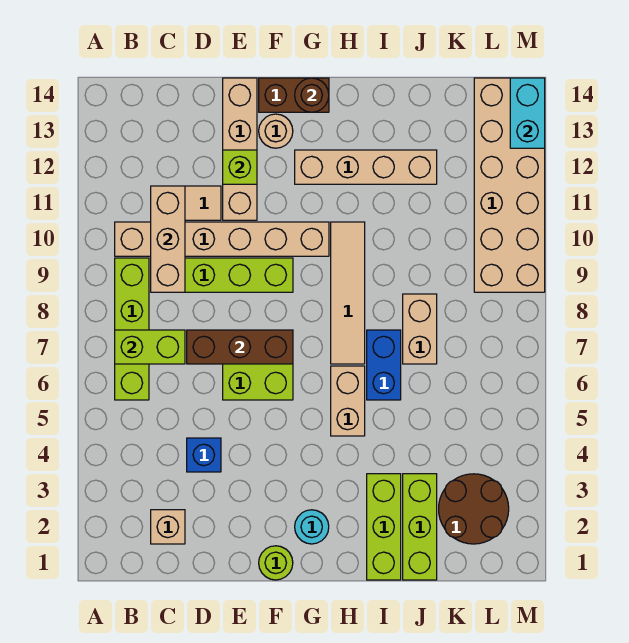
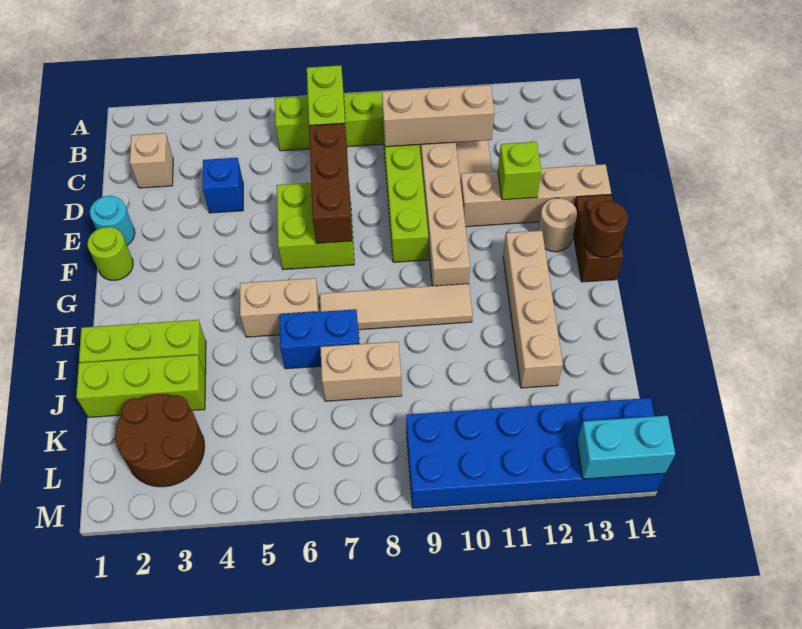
cyan 1x1 round brick [295,510,329,544] -> cyan 1x1 round brick moved to [90,196,135,245]
tan 2x6 brick [474,78,545,292] -> blue 2x6 brick [406,398,665,508]

